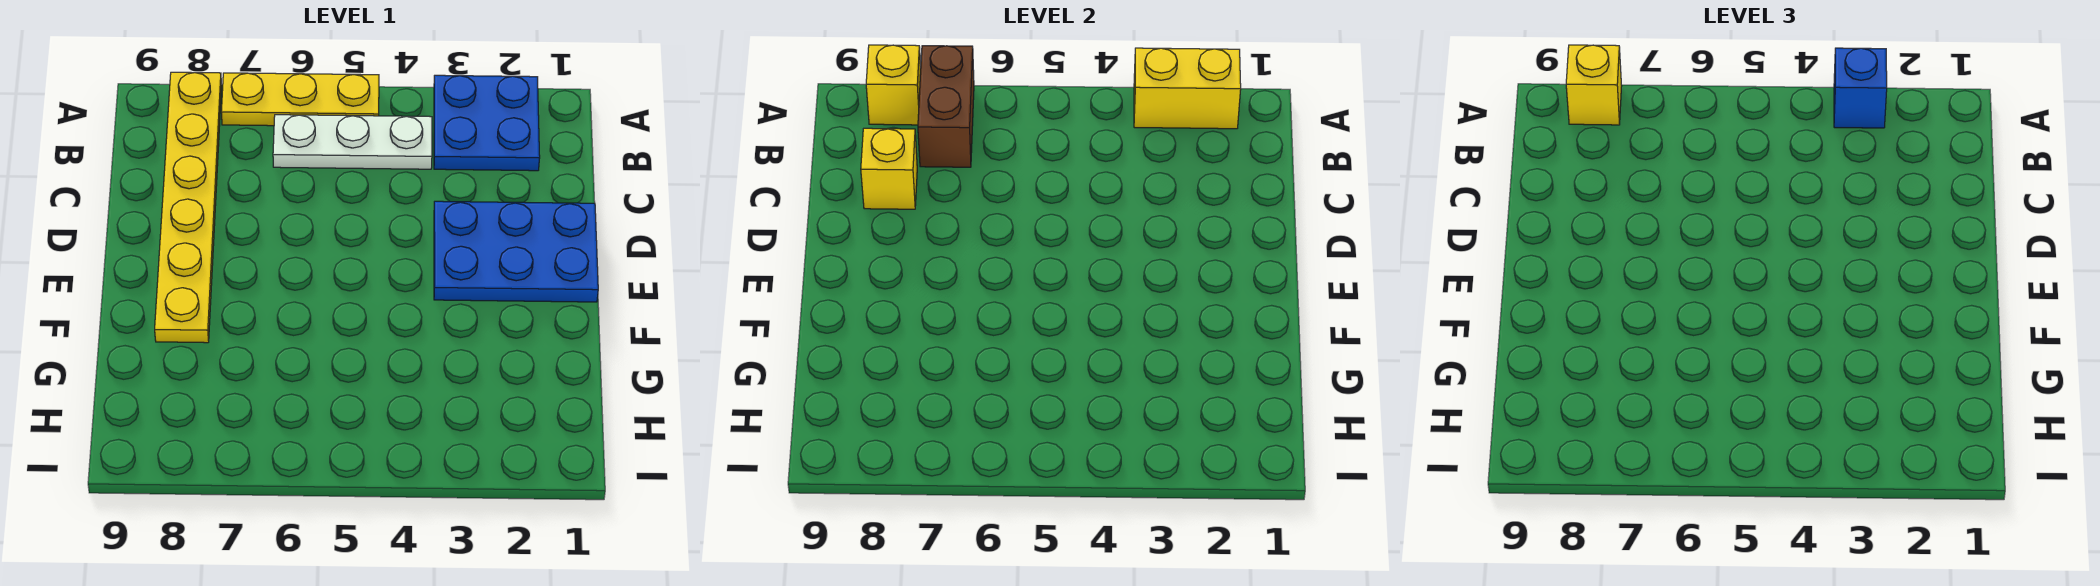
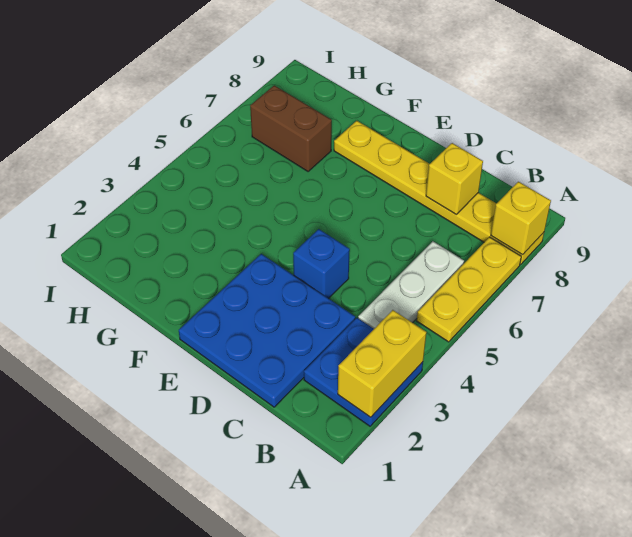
blue 1x1 brick [1834,48,1887,128] -> blue 1x1 brick moved to [293,229,350,299]
brown 1x2 brick [918,46,974,167] -> brown 1x2 brick moved to [250,85,332,171]
yellow 1x1 brick [1566,45,1622,125] -> none
blue 2x3 plate [434,201,598,302] -> blue 3x3 plate [179,254,355,407]

